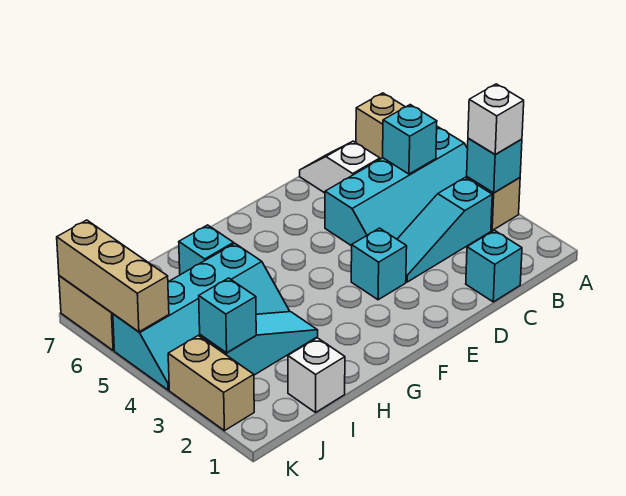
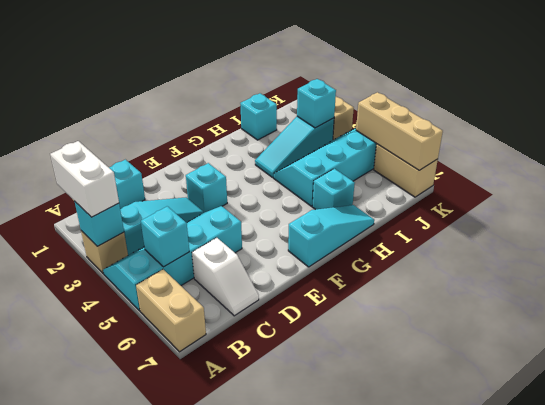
white 1x1 brick [468,84,524,155] -> white 1x2 brick [50,141,119,217]
none -> cyan 1x3 slope [288,205,374,267]
white 1x1 brick [288,338,345,412] -> cyan 1x1 brick [240,93,277,140]

